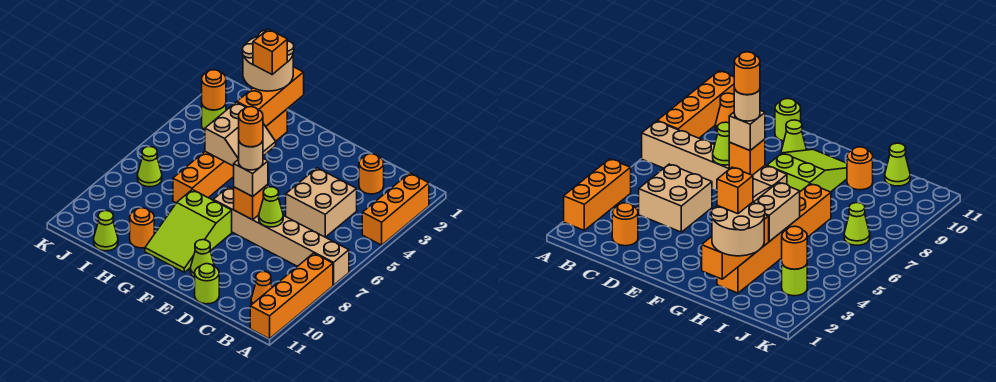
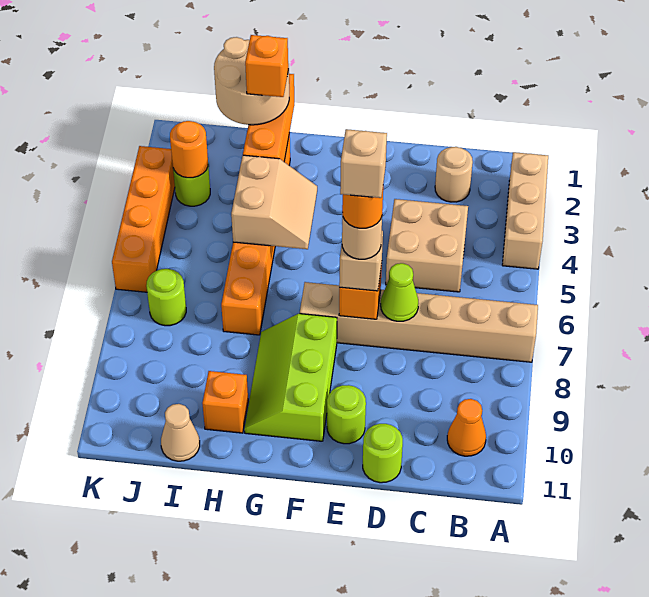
orange 1x3 brick [362,173,429,245] -> tan 1x3 brick [502,152,548,269]
orange 1x4 brick [250,253,333,339] -> orange 1x4 brick moved to [112,146,175,292]
orange 1x1 round brick [359,154,384,194] -> tan 1x1 round brick [435,147,473,202]
none -> tan 1x1 brick [340,129,387,198]
lime 1x1 cone [190,240,214,278] -> lime 1x1 round brick [327,385,366,444]
lime 2x3 slope [145,190,232,272] -> lime 2x3 slope turned to [244,314,337,441]
orange 1x1 round brick [130,208,154,248] -> orange 1x1 brick [202,371,248,433]
lime 1x1 cone [94,211,118,251] -> tan 1x1 cone [161,404,200,461]
lime 1x1 cone [137,147,162,187] -> lime 1x1 round brick [146,269,186,326]

